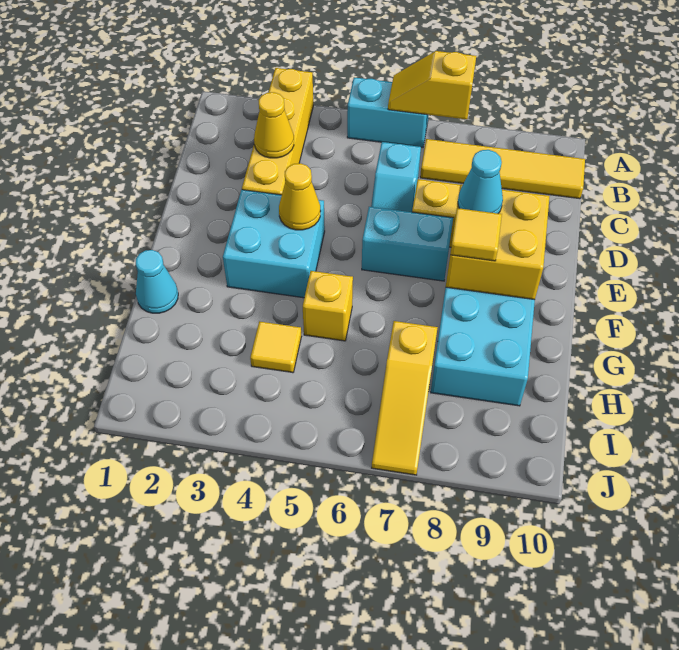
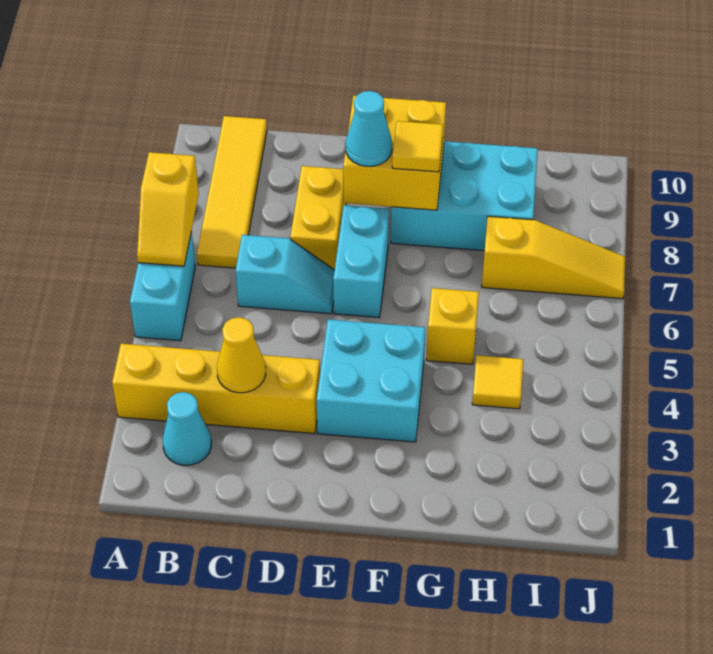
yellow 1x1 cone [279,163,321,230] -> none
cyan 1x1 cone [136,250,178,313] -> cyan 1x1 cone moved to [163,392,211,465]

